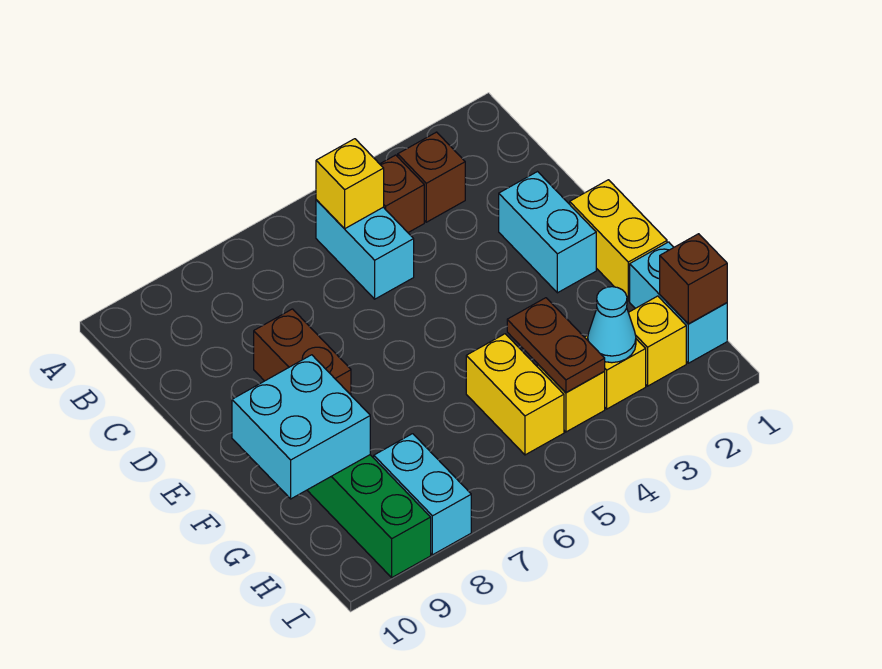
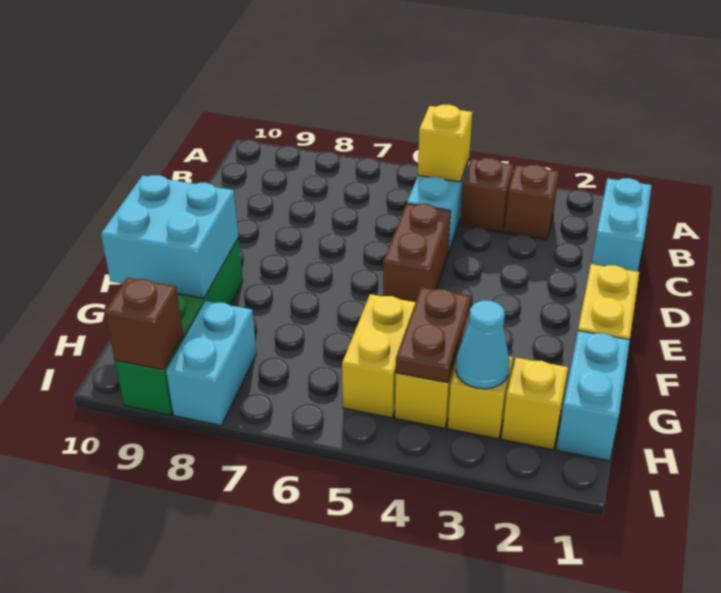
cyan 1x2 brick [499,172,596,293] -> cyan 1x2 brick moved to [592,178,652,272]
brown 1x2 brick [254,309,351,395] -> brown 1x2 brick moved to [383,204,451,302]
brown 1x1 brick [660,234,727,324] -> brown 1x1 brick moved to [105,277,183,370]

